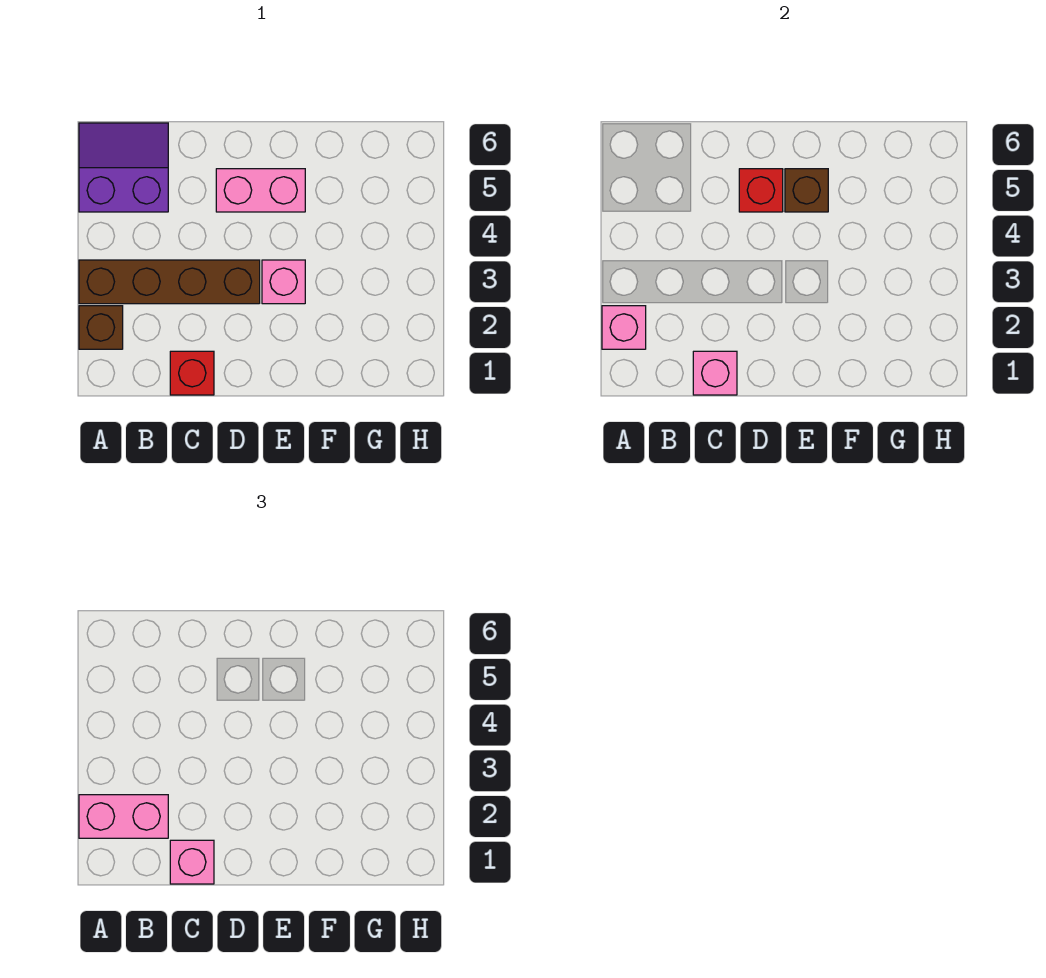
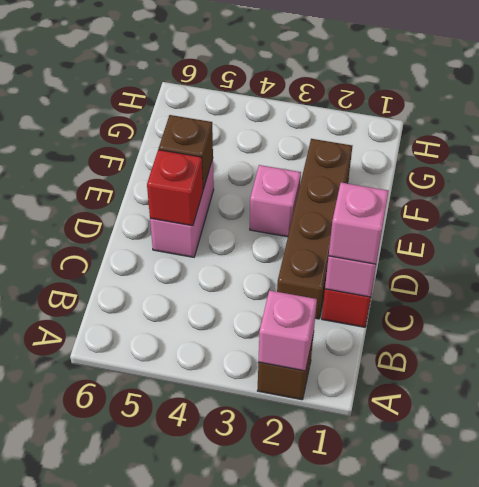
pink 1x2 brick [79,795,168,838] -> none
brown 1x4 brick [79,260,260,304] -> brown 1x4 brick moved to [277,139,352,319]
purple 2x2 slope [79,123,168,212] -> none

